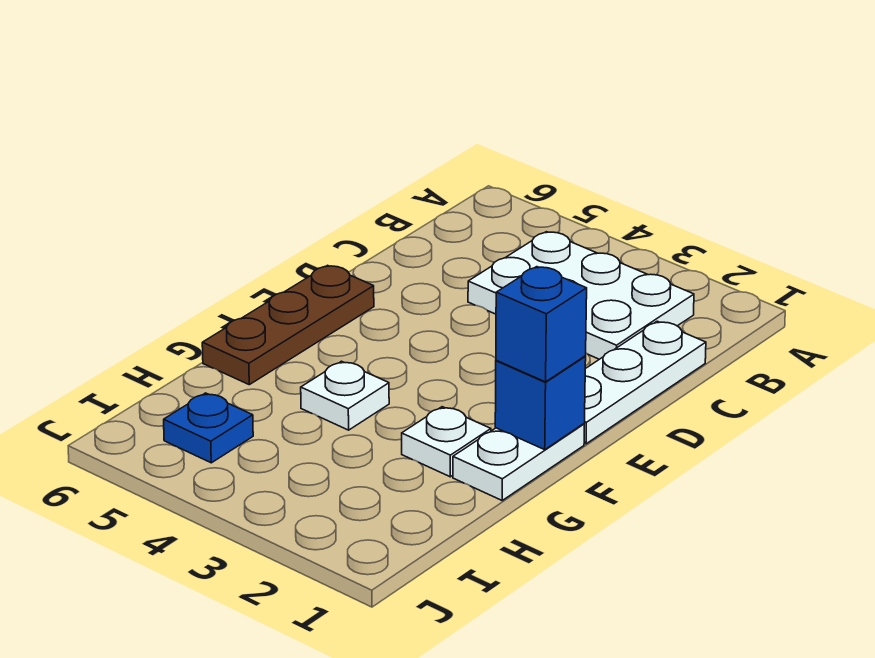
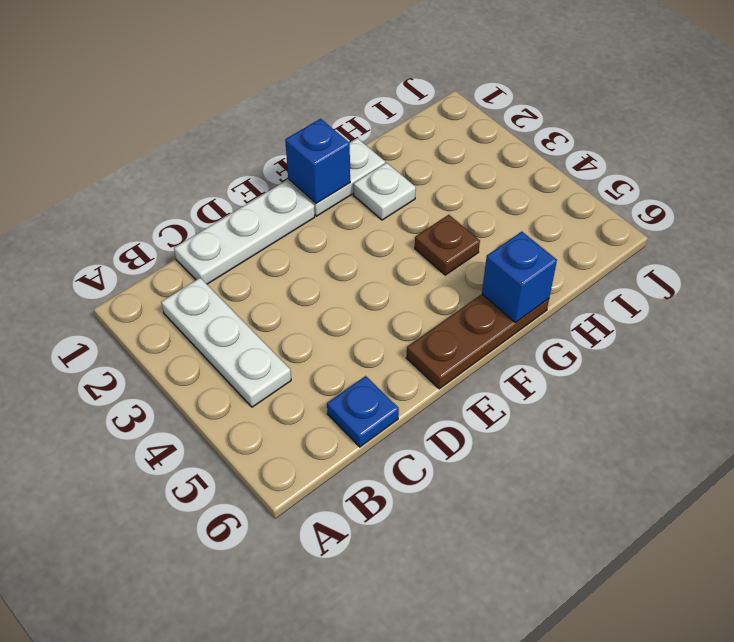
white 2x3 plate [468,232,694,359] -> white 1x3 plate [161,278,291,407]
blue 1x1 brick [496,267,587,382] -> blue 1x1 brick moved to [482,232,557,323]
white 1x1 plate [301,361,389,430] -> brown 1x1 plate [415,215,480,275]
blue 1x1 plate [164,393,253,463] -> blue 1x1 plate moved to [327,376,399,447]

